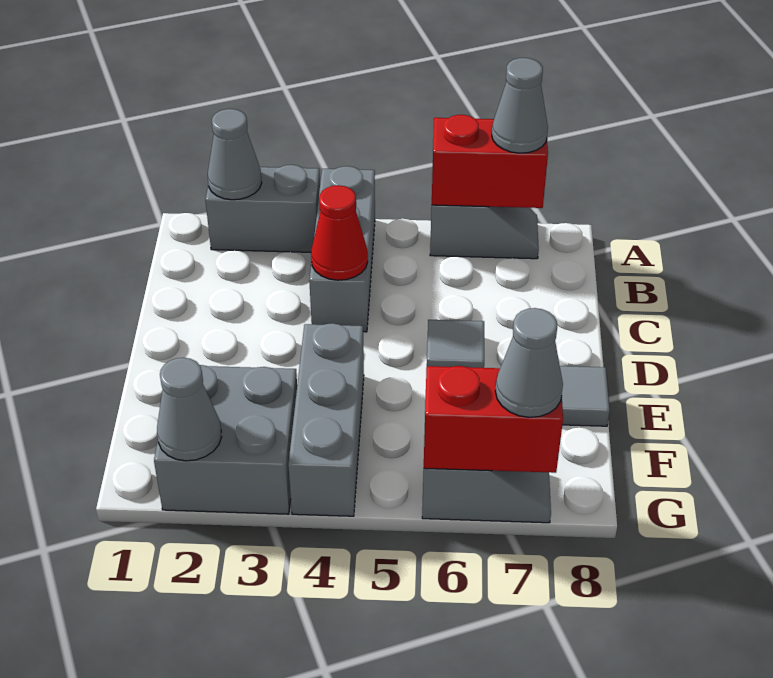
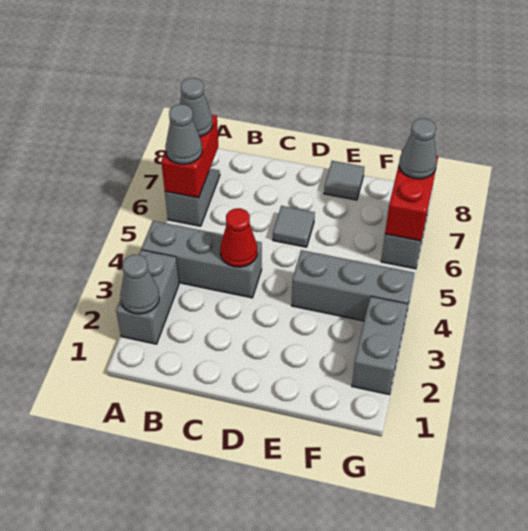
grey 2x2 brick [154,365,297,514] -> grey 1x2 brick [352,296,408,394]
grey 1x1 cone [157,358,222,461] -> grey 1x1 cone moved to [165,104,202,164]

